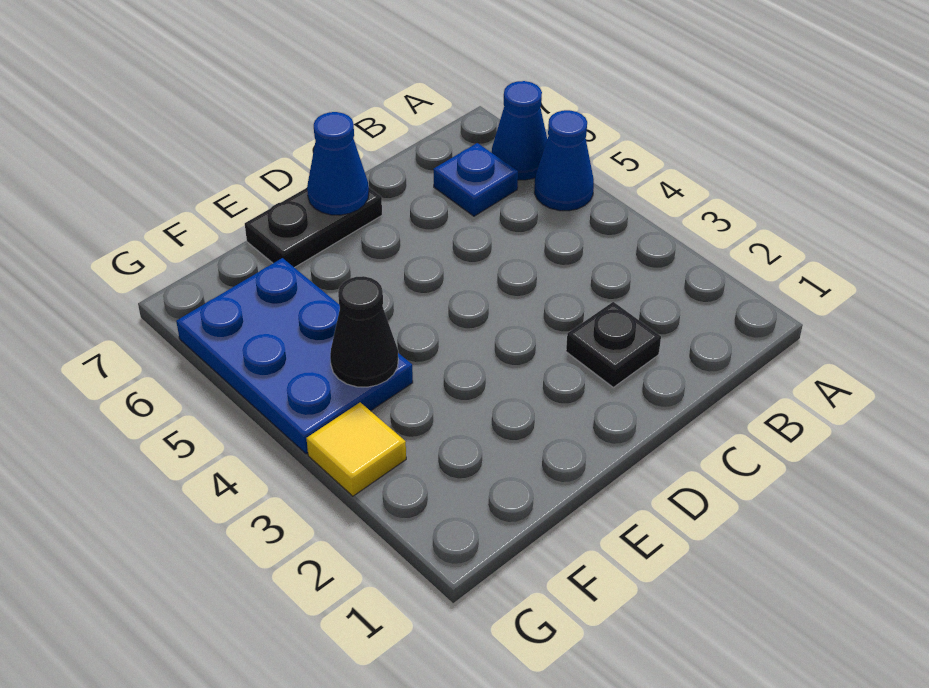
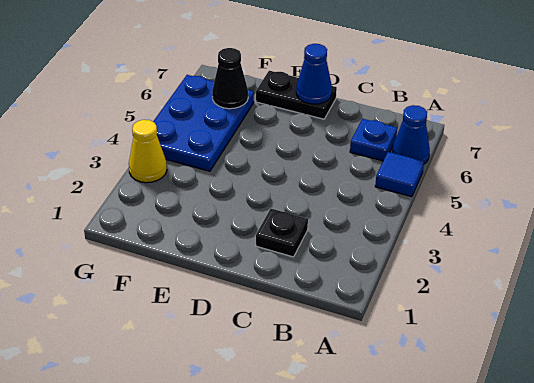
blue 1x1 cone [534,110,594,211] -> blue 1x1 tile [375,152,424,197]
black 1x1 cone [330,276,398,387] -> black 1x1 cone moved to [212,48,248,109]
yellow 1x1 tile [306,402,406,496] -> yellow 1x1 cone [129,120,167,183]

